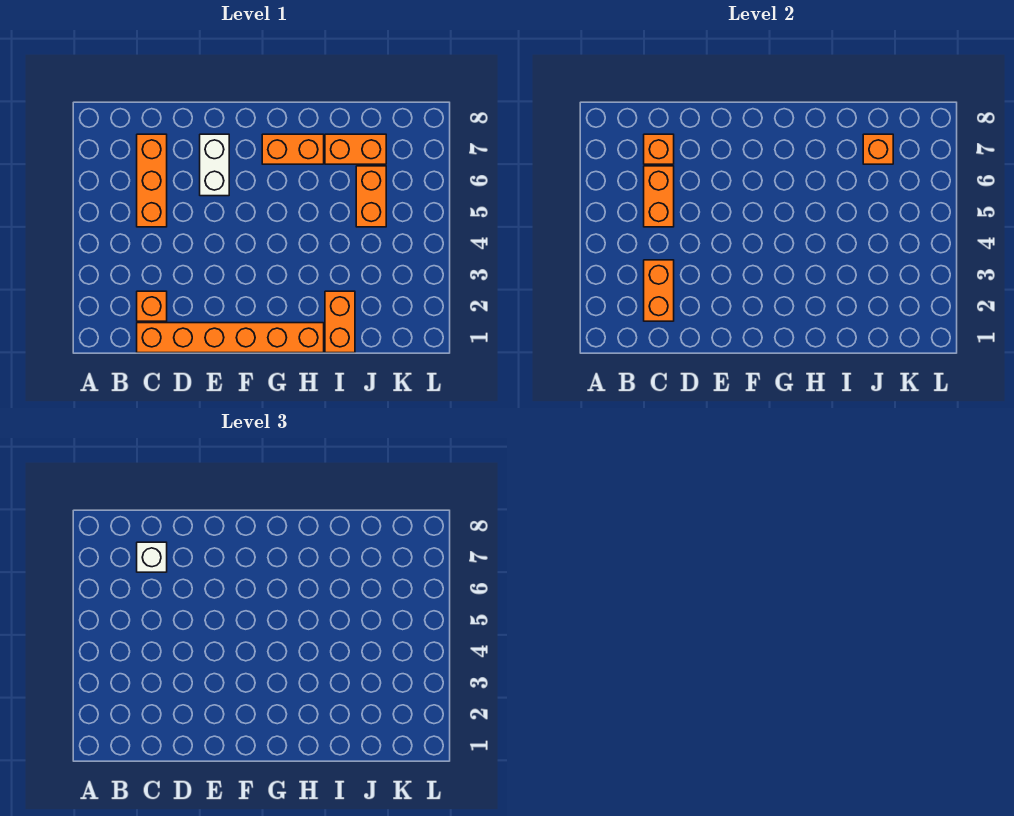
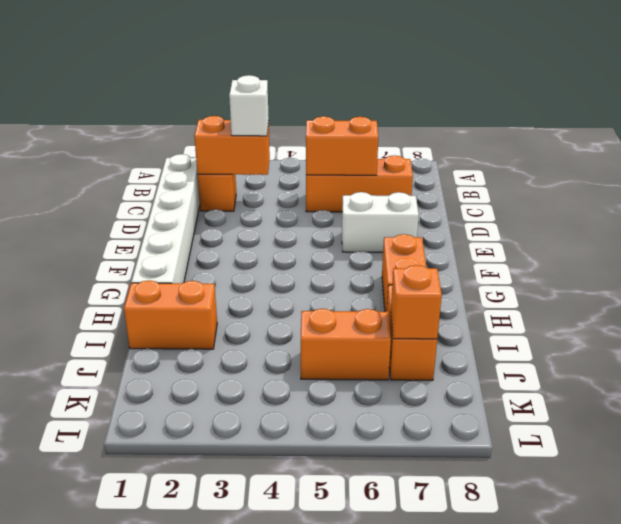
orange 1x6 brick [137,323,324,353] -> white 1x6 brick [131,154,200,283]
orange 1x1 brick [644,134,674,164] -> none
white 1x1 brick [137,542,167,572] -> white 1x1 brick moved to [229,75,269,136]

